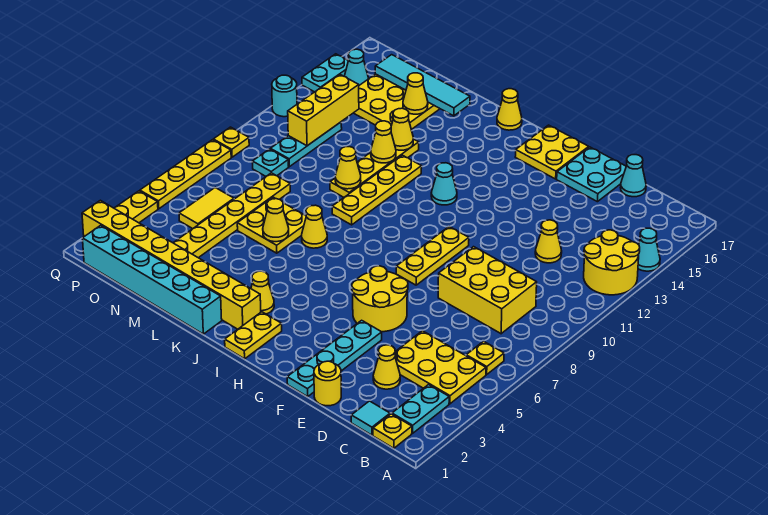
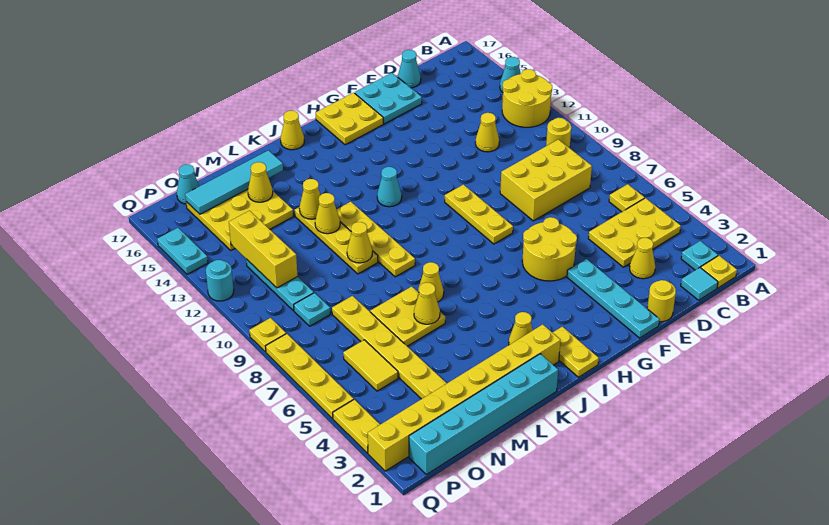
cyan 1x2 plate [392,385,449,433] -> cyan 1x1 plate [681,241,718,270]
none -> yellow 1x1 round brick [546,118,571,148]
cyan 1x1 cone [344,49,368,85] -> cyan 1x1 cone moved to [177,164,199,204]

